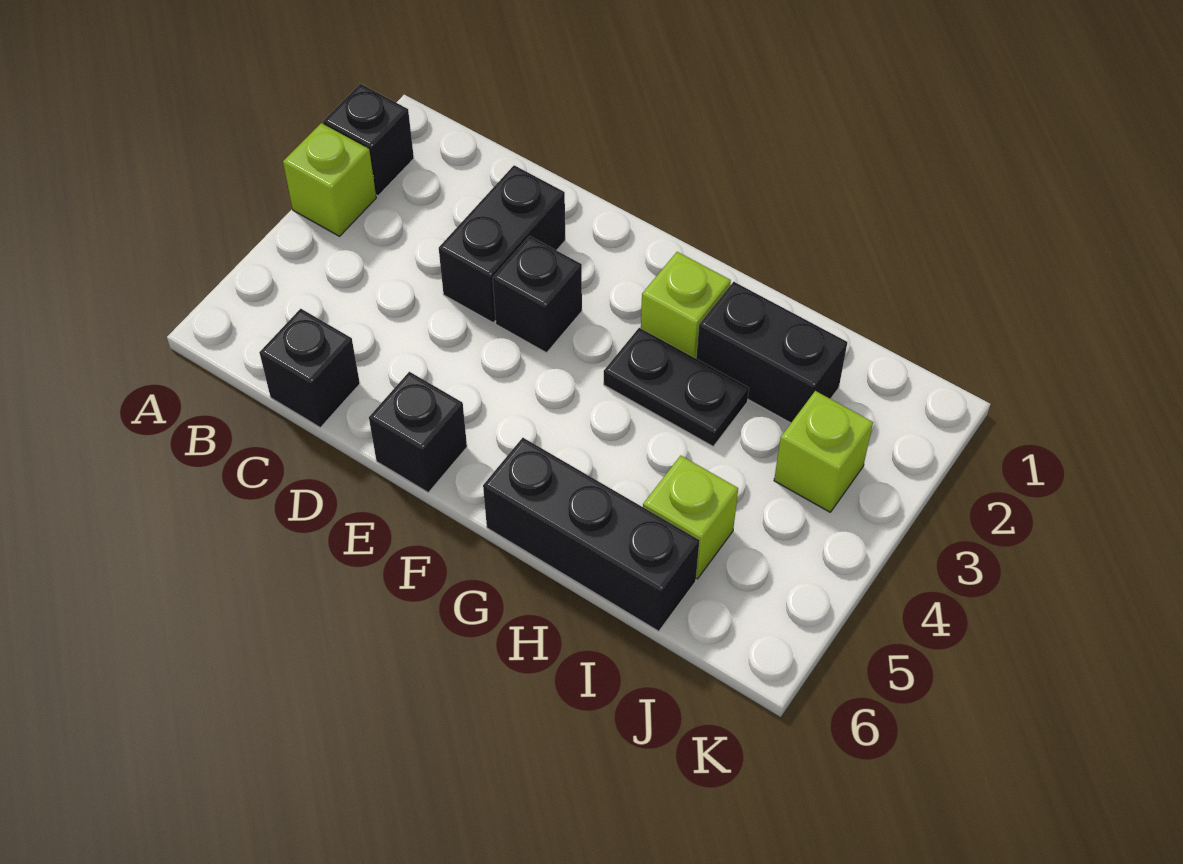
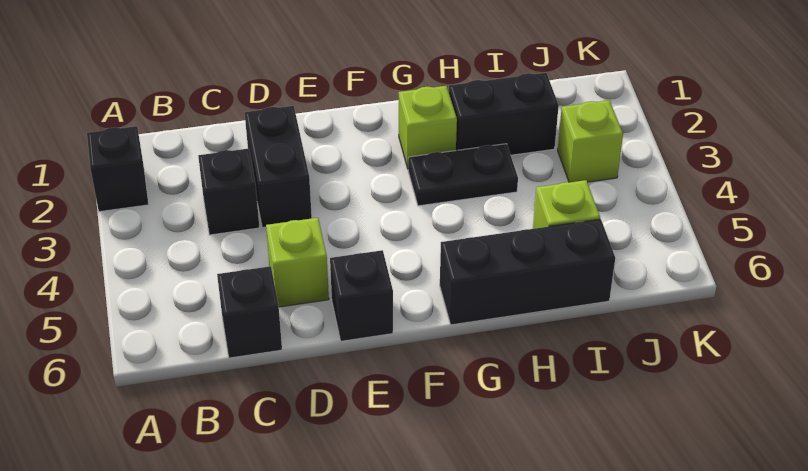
lime 1x1 brick [283,123,376,236] -> lime 1x1 brick moved to [266,218,329,307]
black 1x1 brick [493,236,582,353] -> black 1x1 brick moved to [198,148,259,235]

